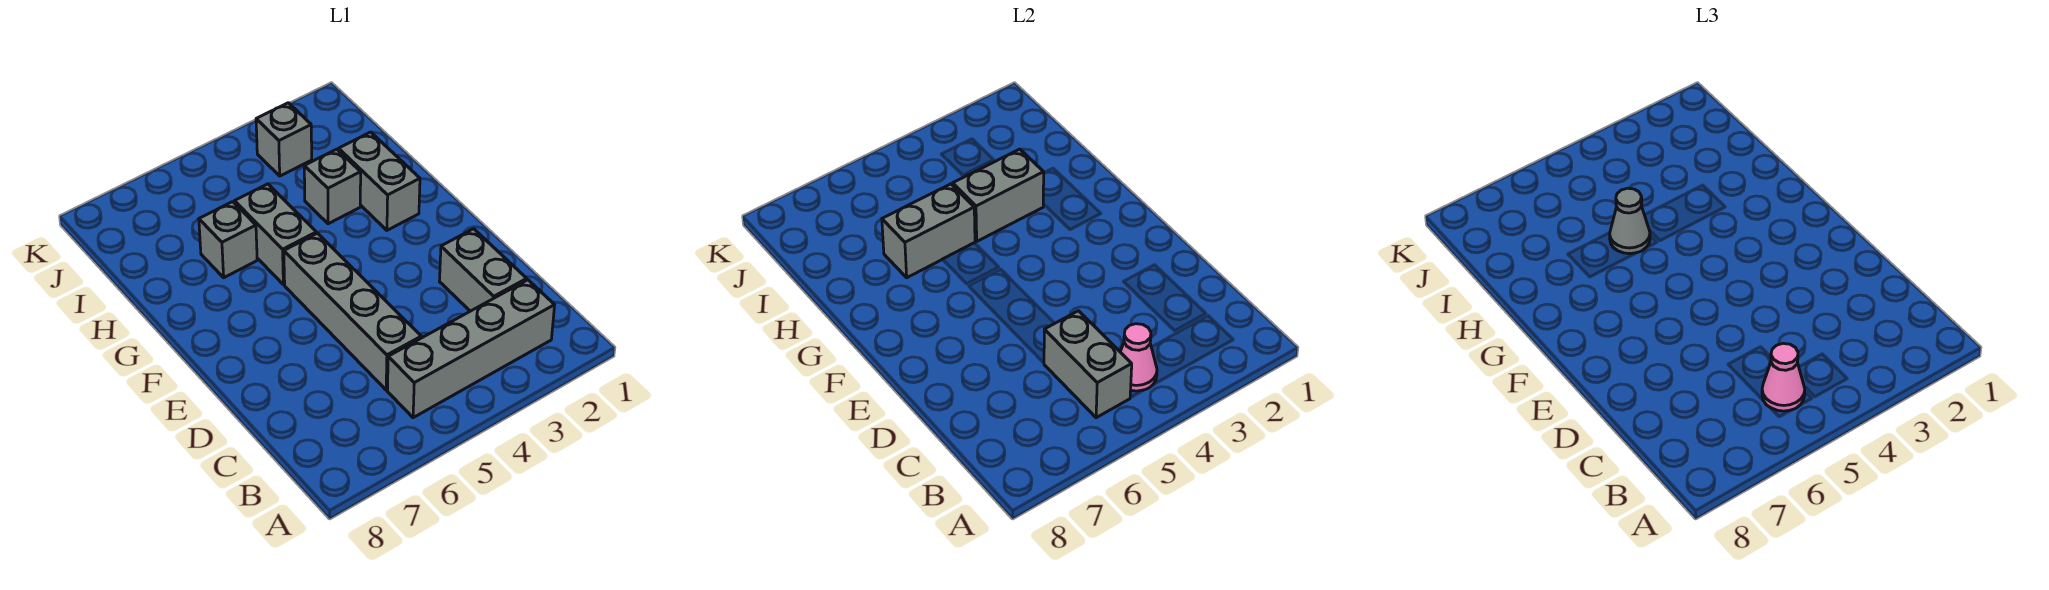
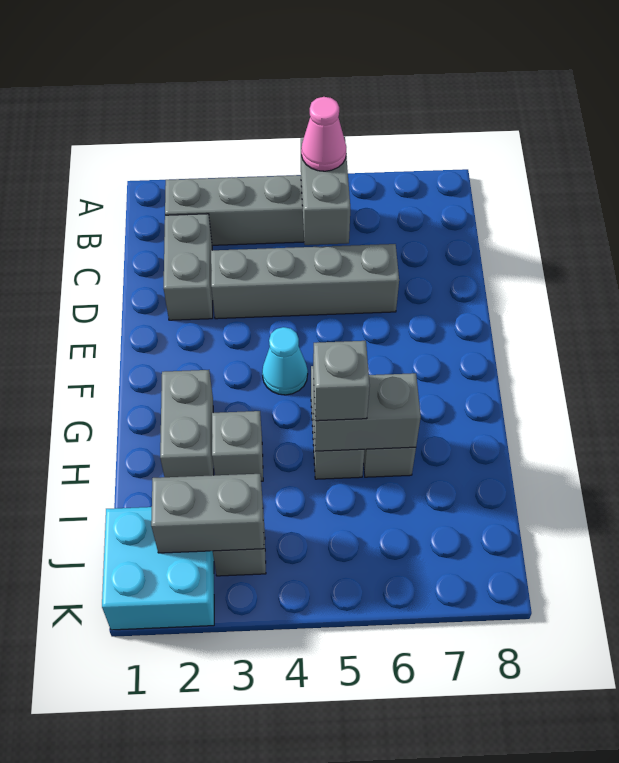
pink 1x1 cone [1120,324,1157,391] -> none
grey 1x4 brick [284,233,421,390] -> grey 1x4 brick turned to [211,244,399,319]
none -> cyan 1x1 cone [262,327,308,395]
grey 1x2 brick [953,149,1044,241] -> grey 1x2 brick moved to [151,474,264,553]
grey 1x1 cone [1610,188,1650,254] -> grey 1x1 brick [313,341,370,421]
none -> cyan 2x2 brick [102,507,214,630]

